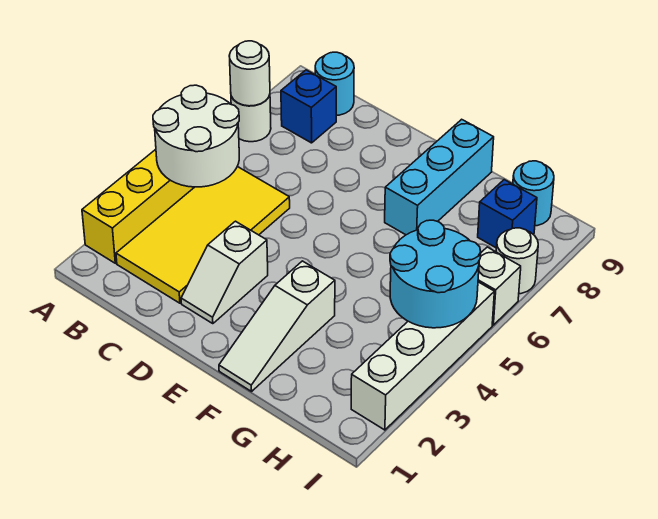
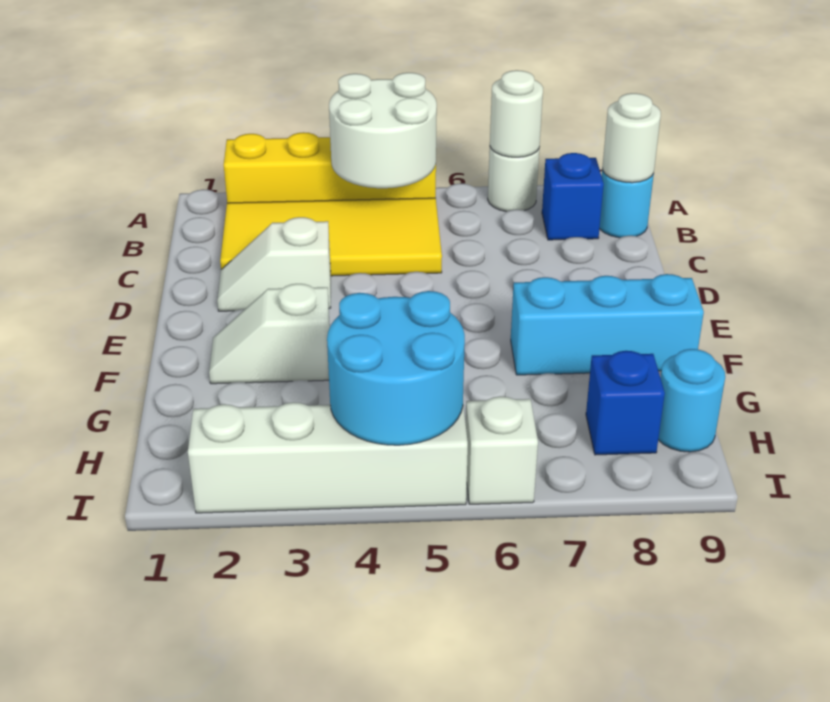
white 1x3 slope [219,261,335,391] -> white 1x2 slope [209,284,330,384]
white 1x1 round brick [496,228,538,294] -> white 1x1 round brick moved to [602,93,661,183]

